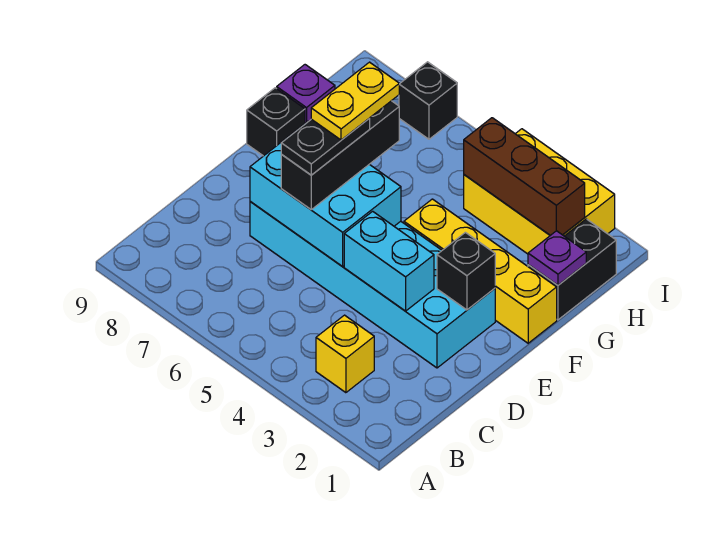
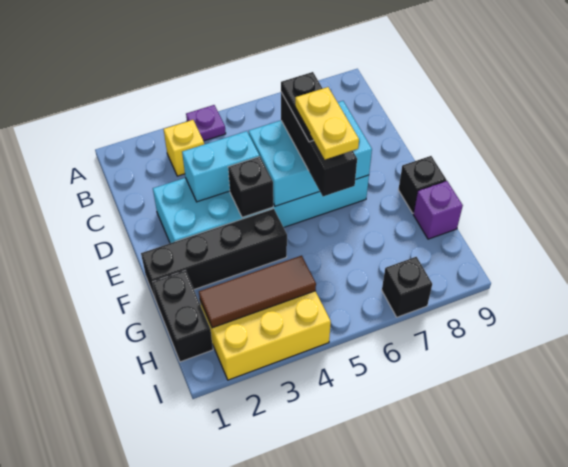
black 1x1 brick [437,232,495,310] -> black 1x1 brick moved to [228,157,273,217]
yellow 1x4 brick [404,199,557,343] -> black 1x4 brick [141,209,287,301]
purple 1x1 plate [528,231,586,285] -> purple 1x1 plate moved to [186,105,226,141]
brown 1x3 brick [464,118,585,235] -> brown 1x3 tile [199,256,316,328]

